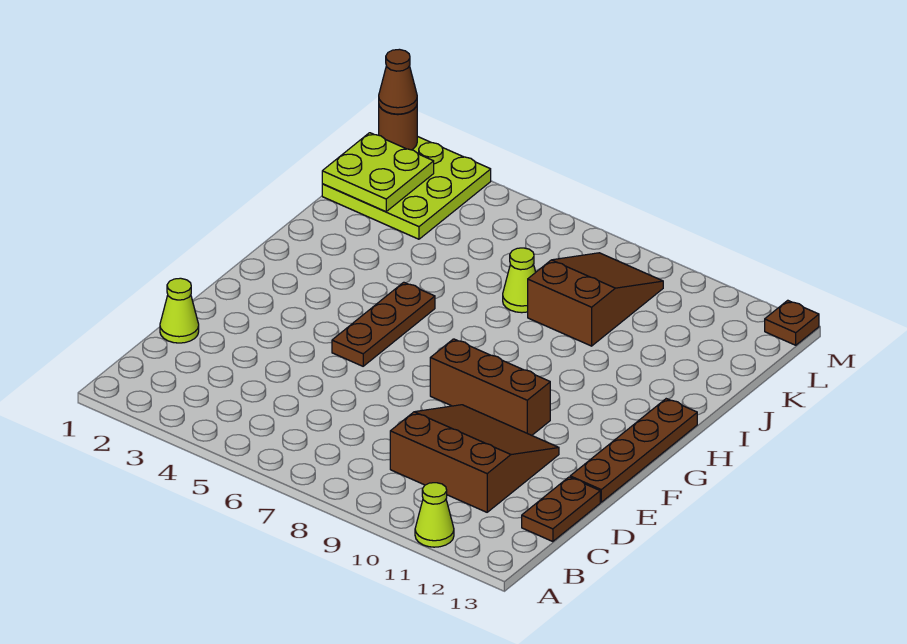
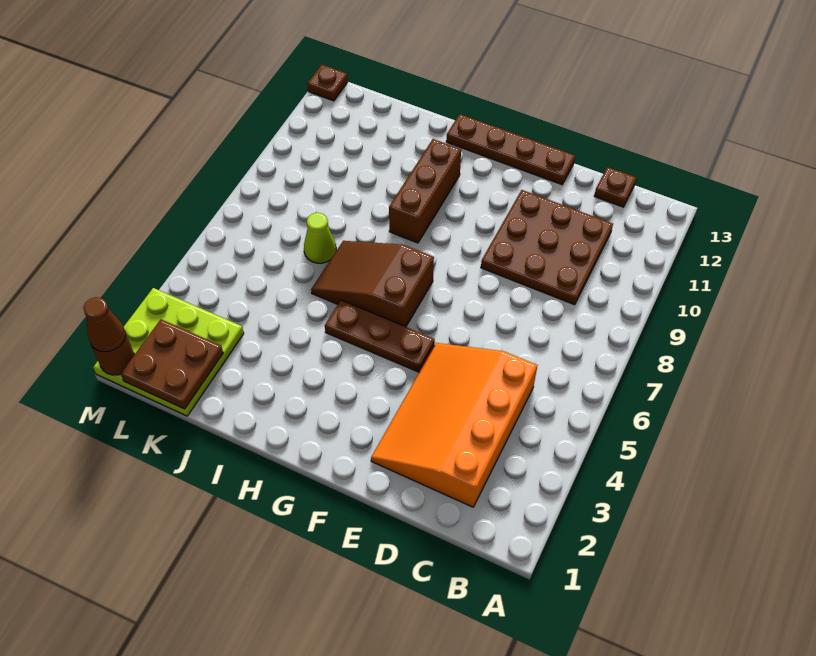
lime 1x1 cone [415,483,454,547] -> none
none -> orange 3x4 slope [371,343,537,507]
brown 3x3 slope [390,405,559,512] -> brown 3x3 plate [481,190,613,305]
brown 1x2 plate [522,477,600,542] -> brown 1x1 plate [594,167,636,207]
lime 1x1 cone [160,278,199,343] -> none
brown 1x3 brick [430,339,550,435] -> brown 1x3 brick moved to [389,139,461,243]
brown 2x3 slope [528,253,663,346] -> brown 2x3 slope moved to [311,241,434,327]
lime 2x2 plate [322,133,434,212] -> brown 2x2 plate [121,319,223,409]

